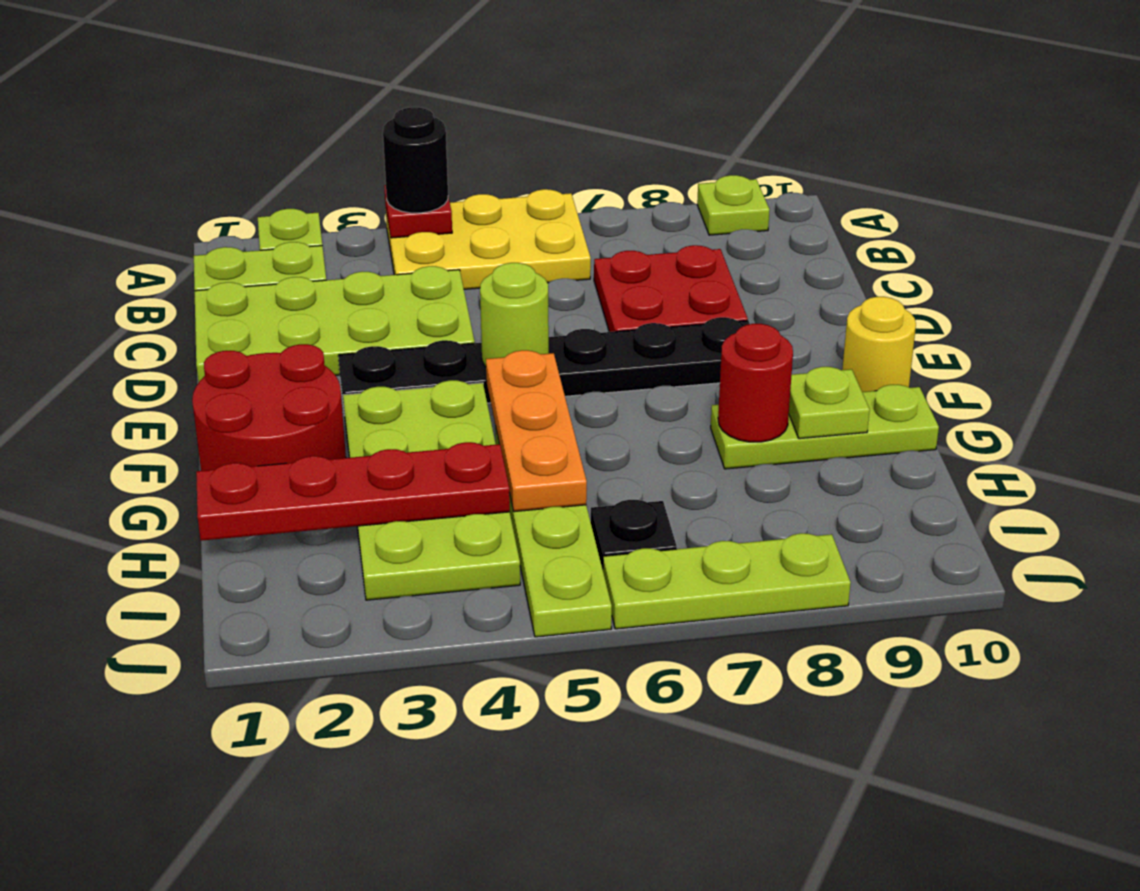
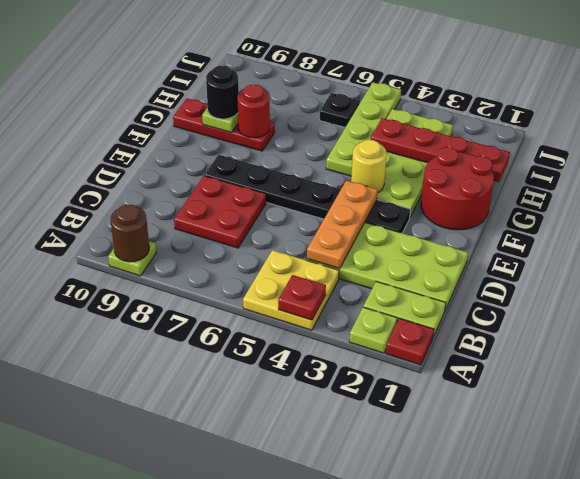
none -> red 1x1 plate [386,318,434,365]
yellow 2x3 plate [386,189,591,289] -> yellow 2x2 plate [243,250,339,330]
black 1x1 round brick [383,107,448,213] -> black 1x1 round brick moved to [206,66,239,119]
none -> brown 1x1 round brick [111,205,149,262]
lime 1x1 round brick [480,263,549,367] -> none
orange 1x3 plate [486,350,587,512] -> orange 1x3 plate moved to [307,181,378,269]
yellow 1x1 round brick [842,297,916,392] -> yellow 1x1 round brick moved to [351,140,387,192]
lime 1x3 plate [711,385,939,469] -> red 1x3 plate [173,99,275,151]
lime 1x3 plate [603,533,851,629] -> none

